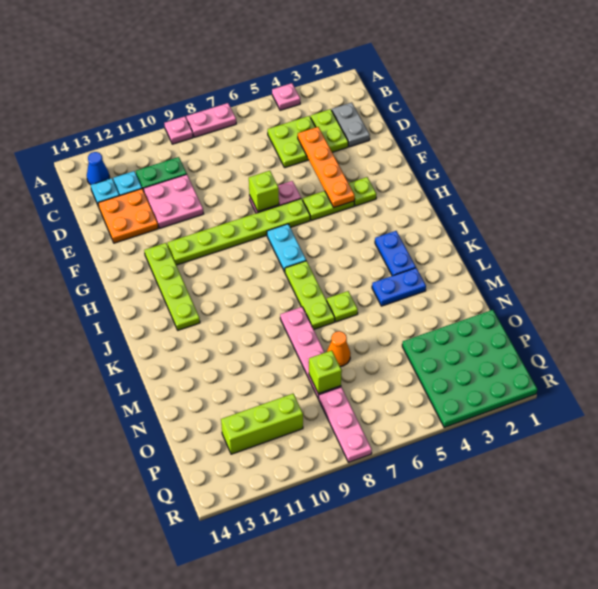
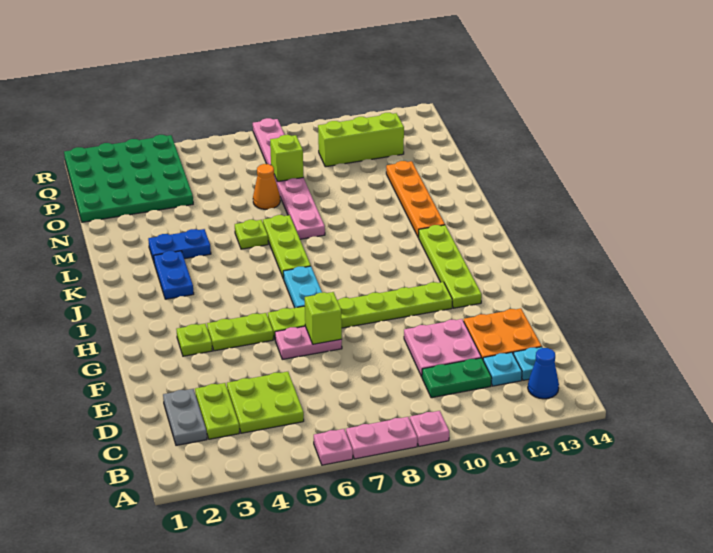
pink 1x1 plate [272,83,300,110] -> pink 1x1 plate moved to [314,429,353,465]
orange 1x4 plate [298,127,355,207] -> orange 1x4 plate moved to [386,161,445,237]

